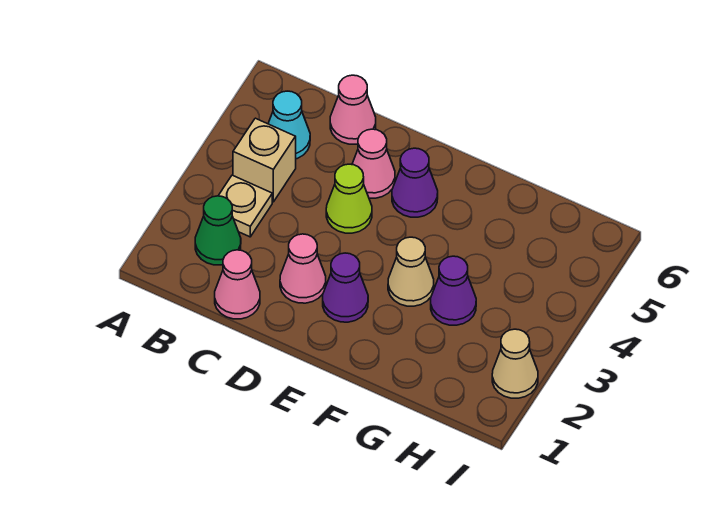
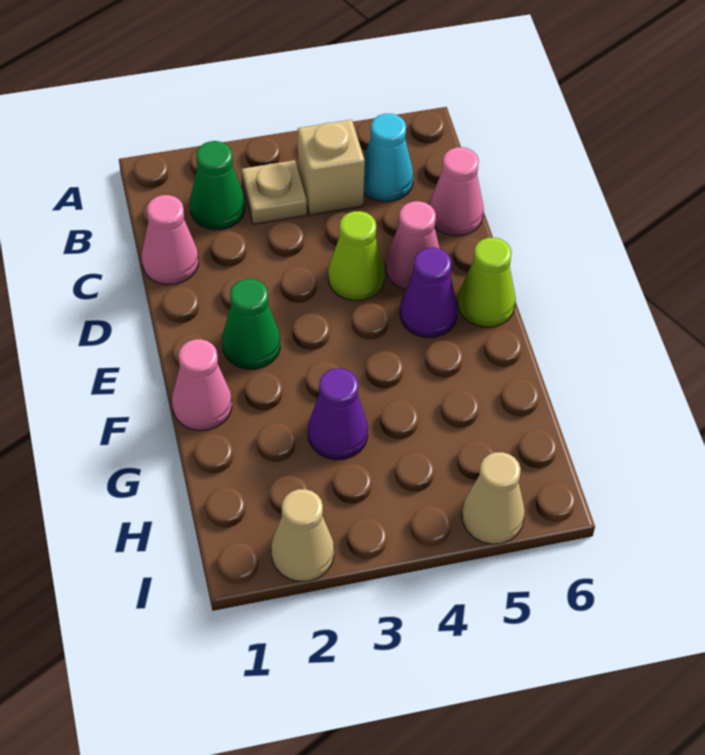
pink 1x1 cone [280,234,326,303] -> pink 1x1 cone moved to [172,339,232,430]
purple 1x1 cone [323,253,368,322] -> green 1x1 cone [222,279,280,369]
none -> lime 1x1 cone [458,238,516,327]
tan 1x1 cone [388,237,434,306] -> tan 1x1 cone moved to [462,452,525,544]

